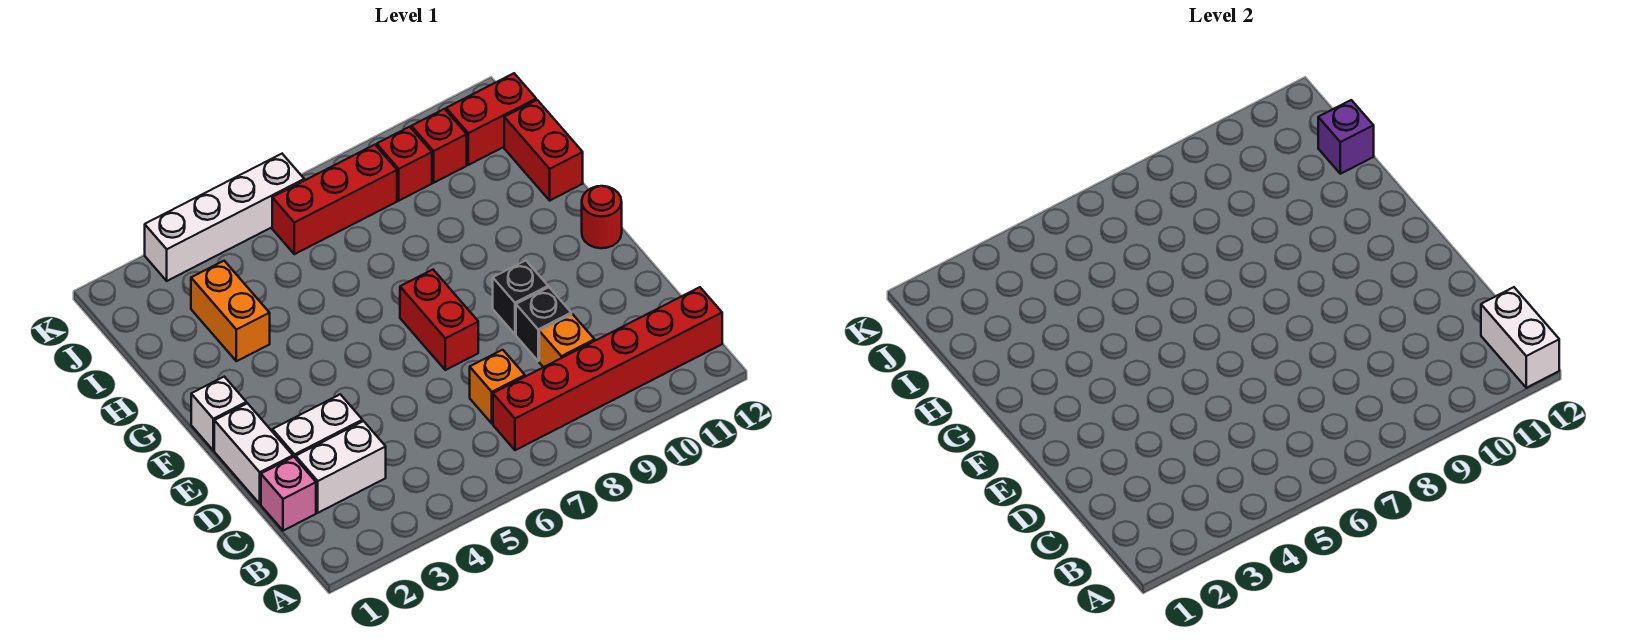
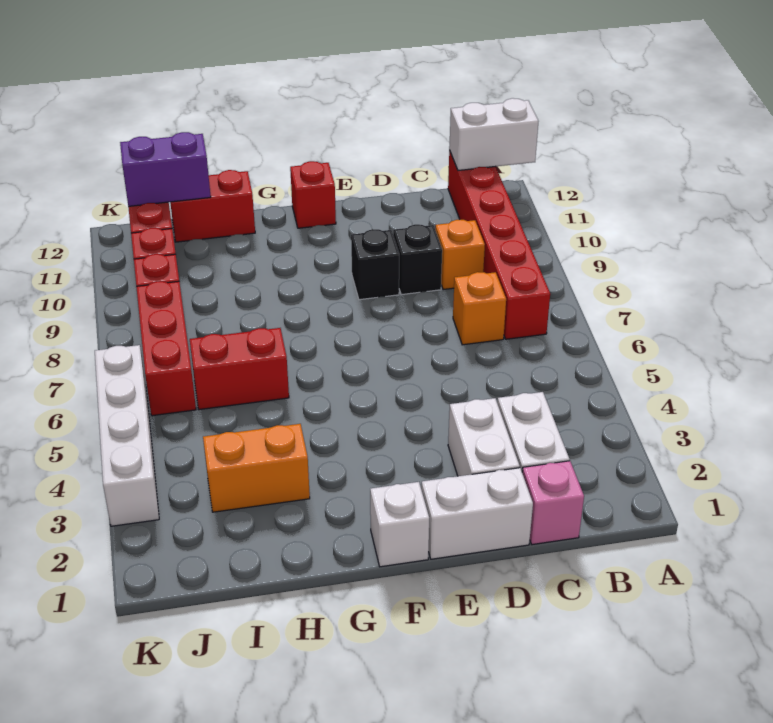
red 1x2 brick [400,270,478,370] -> red 1x2 brick moved to [190,328,289,410]
red 1x1 round brick [582,186,622,248] -> red 1x1 brick [290,161,336,228]
purple 1x1 brick [1318,100,1374,174] -> purple 1x2 brick [120,132,211,206]

